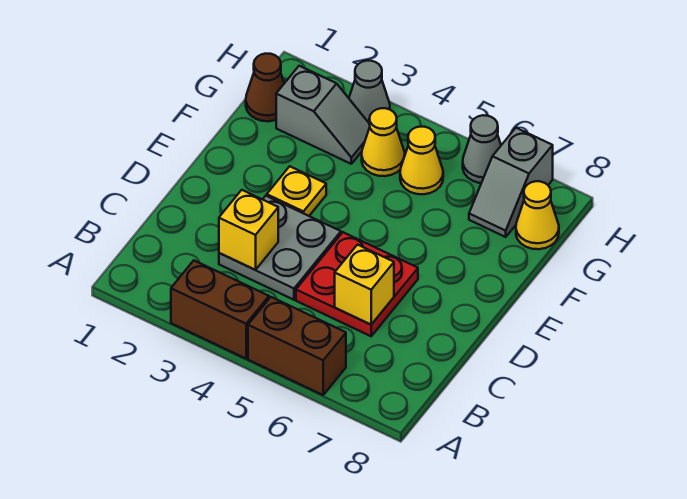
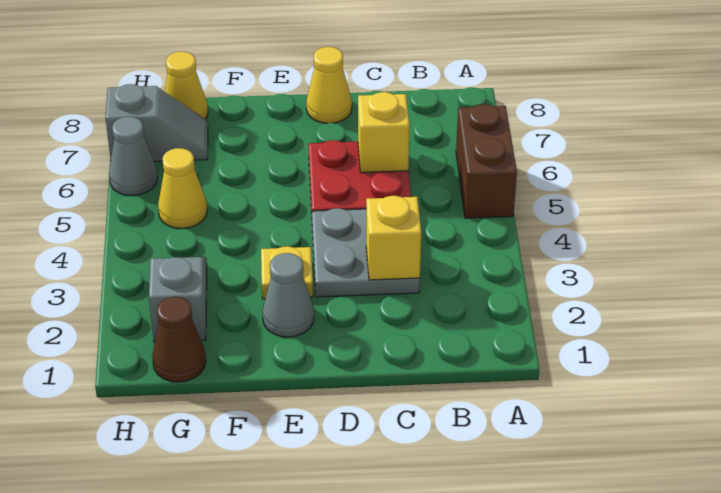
brown 1x2 brick [171,261,269,358] -> none
yellow 1x1 cone [362,108,405,176] -> yellow 1x1 cone moved to [306,47,352,123]
grey 1x1 cone [349,61,390,123] -> grey 1x1 cone moved to [262,253,314,337]

